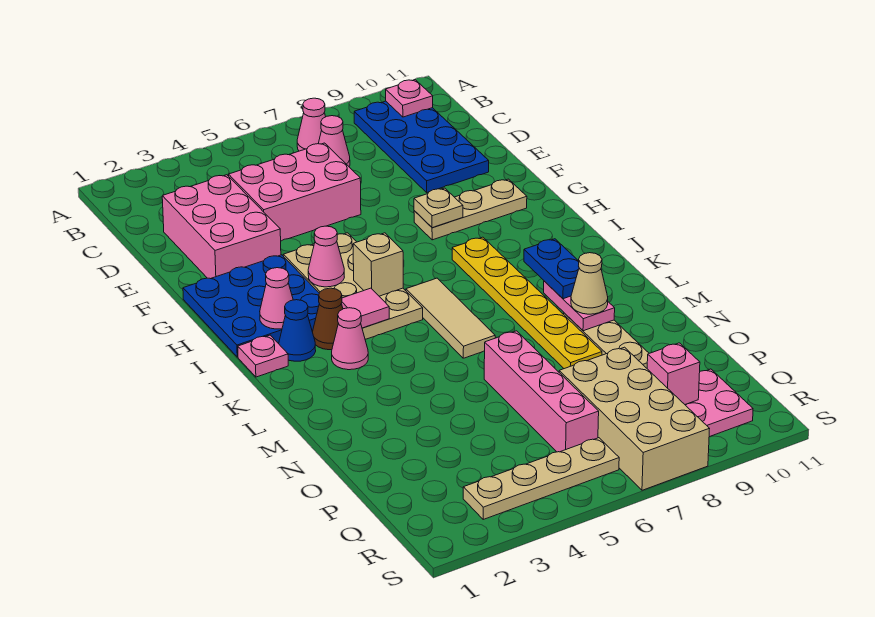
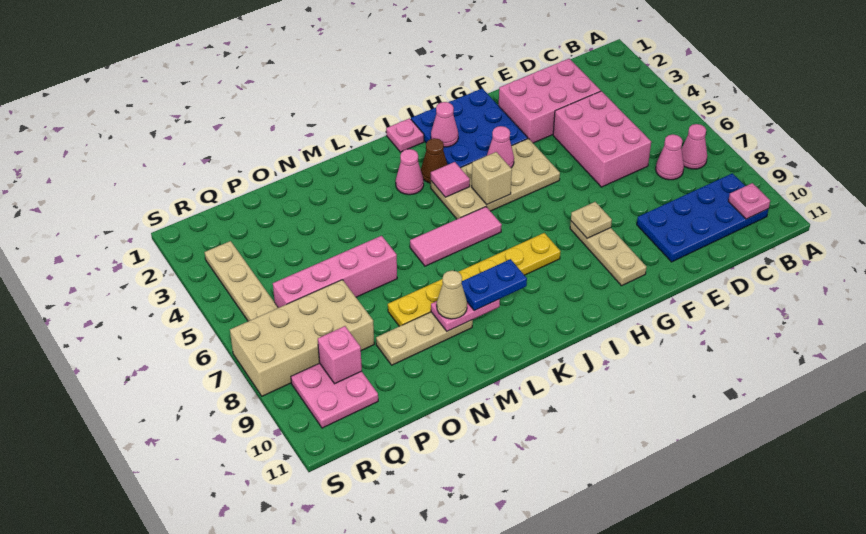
blue 1x1 cone [278,300,316,361] -> none
tan 1x3 tile [406,278,495,358] -> pink 1x3 tile [410,207,502,266]

